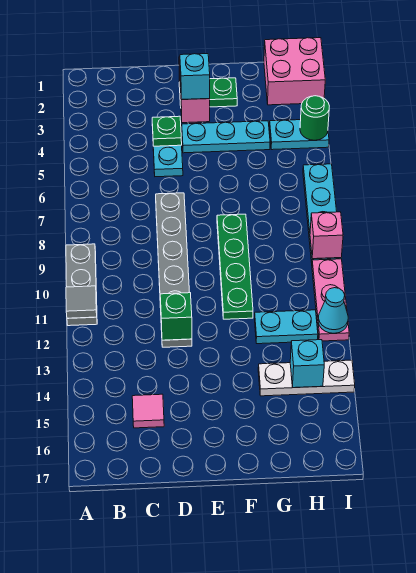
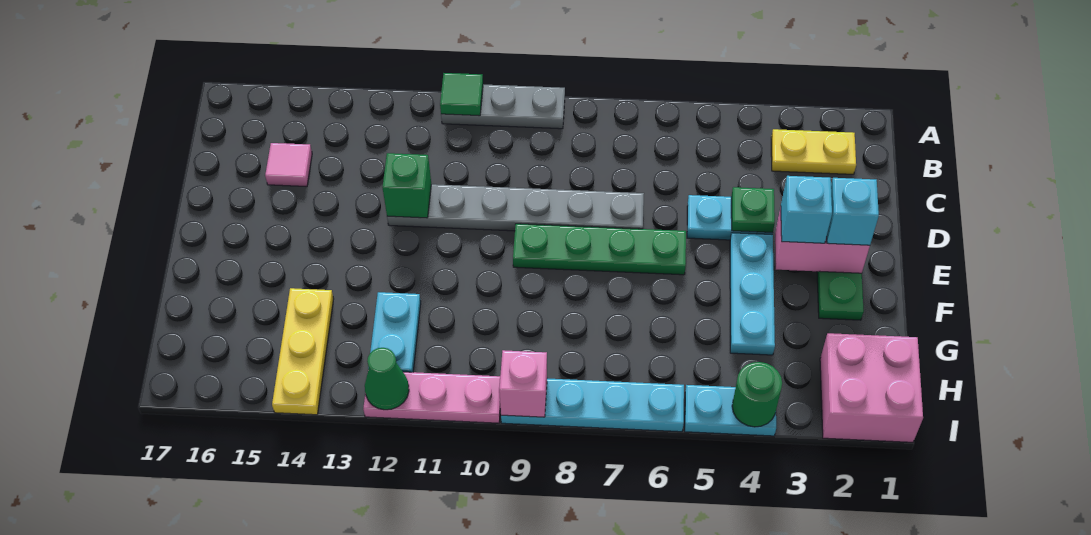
grey 1x1 tile [66,286,97,318] -> green 1x1 tile [440,73,483,116]
none -> yellow 1x2 plate [771,129,856,174]
green 1x4 plate [217,214,253,319] -> green 1x4 plate moved to [513,224,686,275]
white 1x3 plate [258,360,355,396] -> yellow 1x3 plate [272,288,334,415]
cyan 1x2 plate [270,120,329,150] -> cyan 1x2 plate turned to [685,385,776,436]
cyan 1x1 brick [290,340,324,388] -> cyan 1x1 brick moved to [827,178,879,245]
cyan 1x1 cone [318,288,348,333] -> green 1x1 cone [365,348,409,410]

